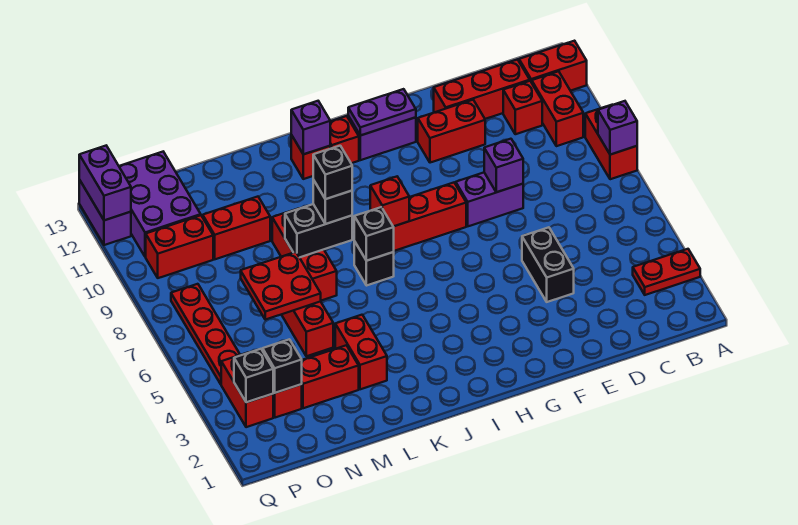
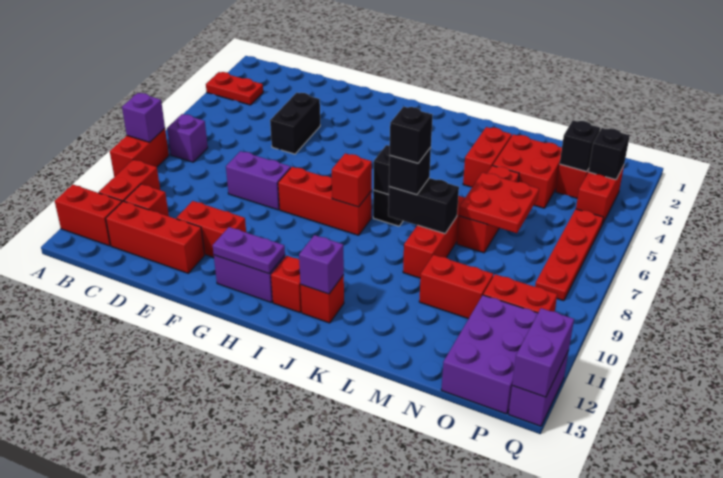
purple 1x1 brick [484,139,523,192] -> purple 1x1 brick moved to [167,114,208,162]
red 1x2 brick [302,345,359,408] -> red 2x2 brick [493,134,562,208]

